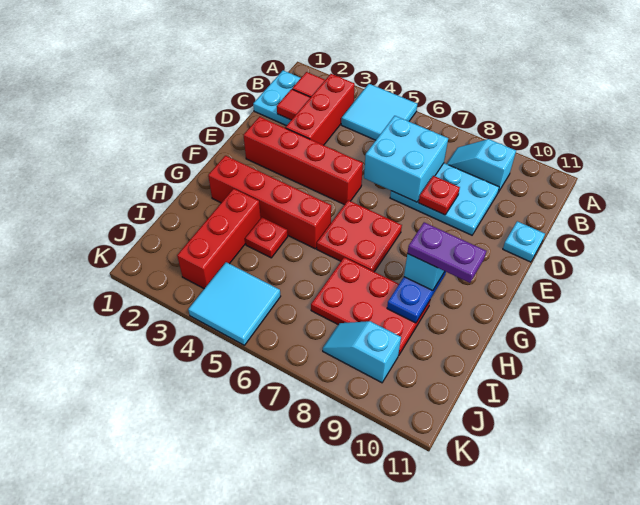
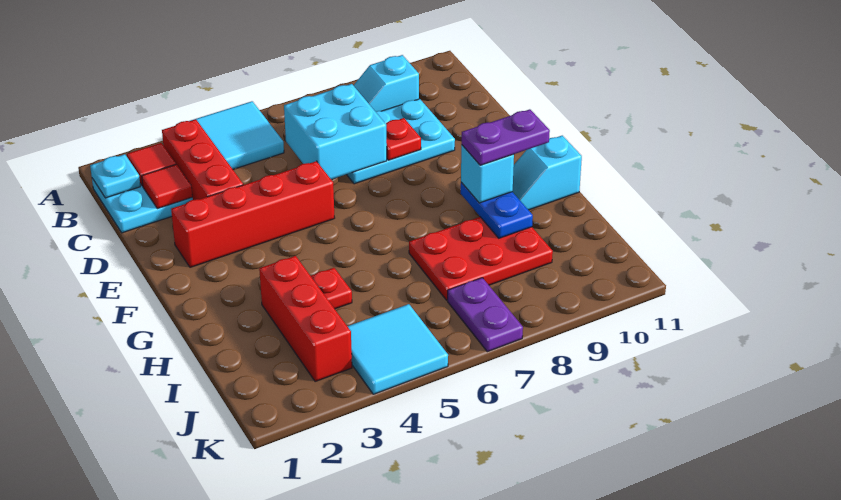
cyan 1x1 plate [503,221,545,262] -> cyan 1x1 plate moved to [90,154,140,198]
red 2x2 plate [317,200,402,272] -> none
red 1x4 brick [208,156,331,249] -> none
none -> purple 1x2 plate [448,278,523,352]
cyan 1x2 slope [323,321,401,383] -> cyan 1x2 slope moved to [513,136,582,210]

